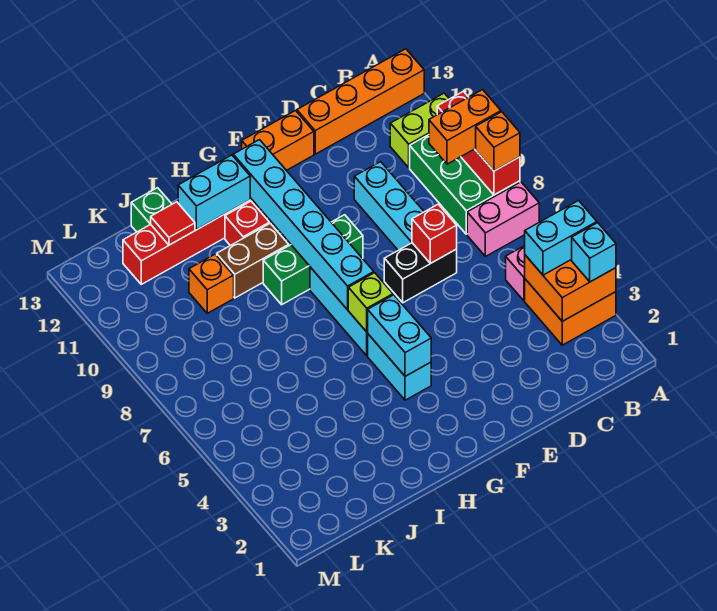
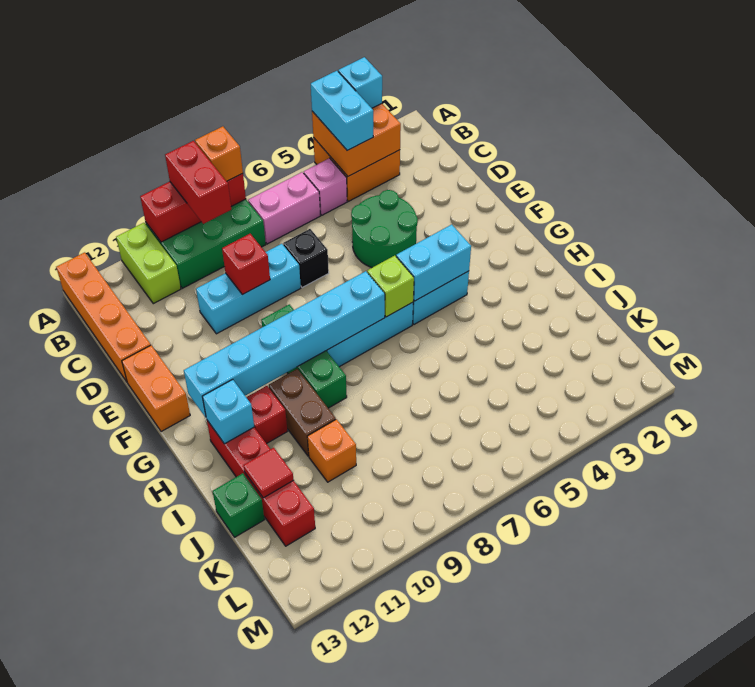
pink 1x2 brick [467,182,539,257] -> pink 1x2 brick turned to [248,172,320,244]
orange 1x2 brick [429,90,501,164] -> red 1x2 brick [165,141,231,224]
none -> green 2x2 round brick [351,190,418,268]
black 1x2 brick [384,243,457,303] -> black 1x1 brick [283,229,329,288]
red 1x1 brick [412,204,457,264] -> red 1x1 brick moved to [222,234,270,294]
cyan 1x2 brick [178,155,250,230] -> cyan 1x1 brick [202,380,254,444]

